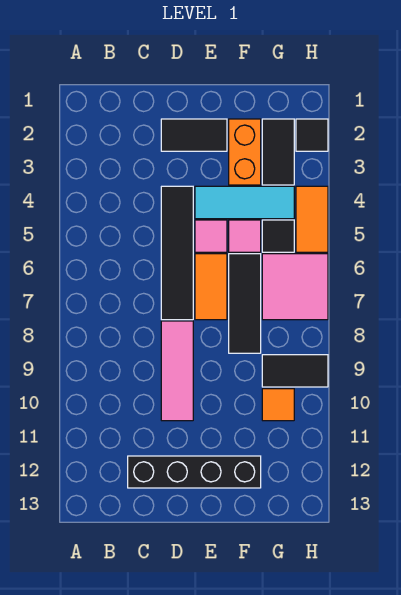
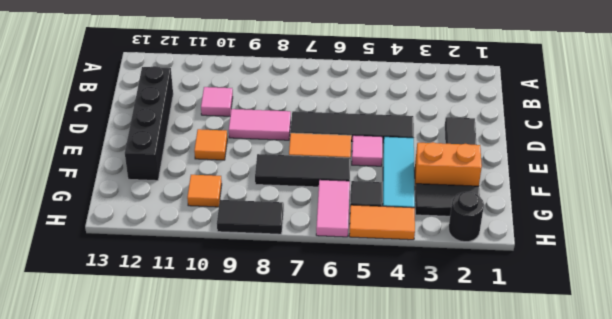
pink 1x3 tile [161,321,193,421] -> pink 1x2 tile [229,109,291,140]
none -> orange 1x1 tile [194,129,227,160]
pink 1x1 tile [229,220,261,252] -> pink 1x1 tile moved to [201,87,233,116]
pink 2x2 tile [262,254,328,320] -> pink 1x2 tile [316,180,350,237]
black 1x2 tile [262,355,328,387] -> black 1x2 tile turned to [217,200,284,234]
black 1x1 tile [296,119,328,151] -> black 1x1 round brick [449,192,484,242]

